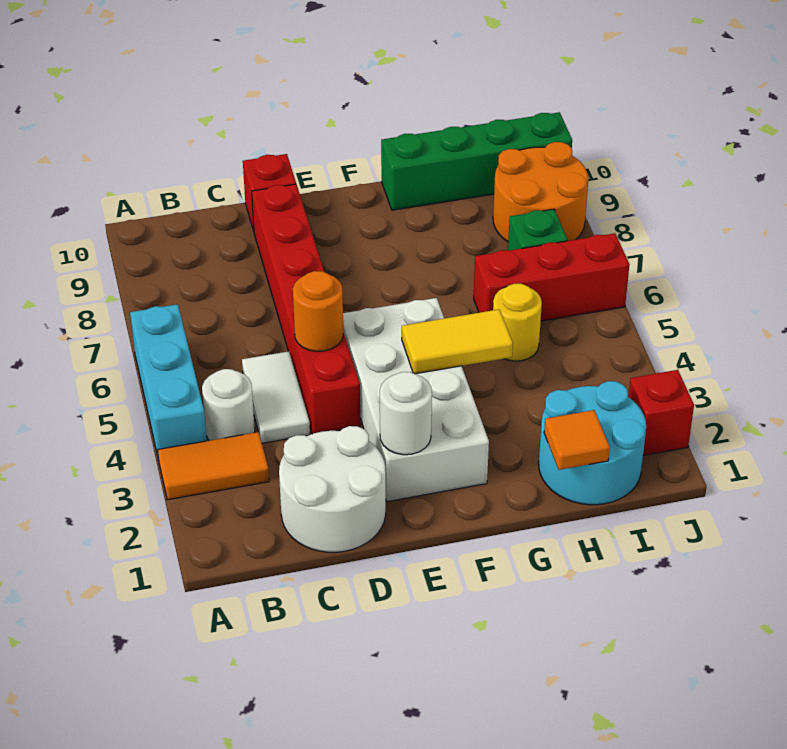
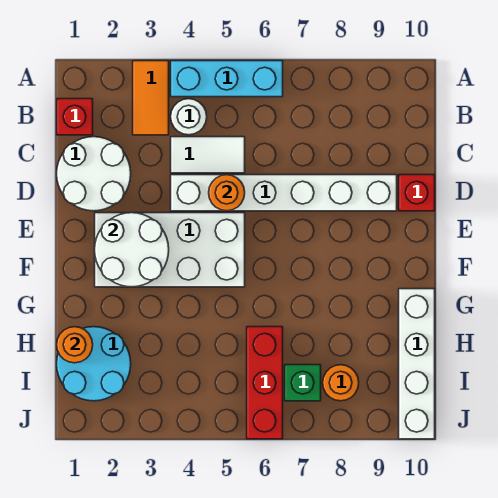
red 1x6 brick [252,184,360,434] -> white 1x6 brick [171,175,397,211]
white 1x1 round brick [380,372,432,455] -> white 2x2 round brick [95,213,169,287]
yellow 1x2 tile [402,309,513,374] -> none
green 1x4 brick [381,112,572,210] -> white 1x4 brick [399,289,435,439]
orange 1x1 tile [544,410,610,470] -> orange 1x1 round brick [57,327,93,363]
yellow 1x1 round brick [493,284,542,361] -> none
orange 2x2 round brick [493,142,588,241] -> orange 1x1 round brick [323,365,359,401]
red 1x1 brick [628,370,694,455] -> red 1x1 brick moved to [57,99,93,135]

